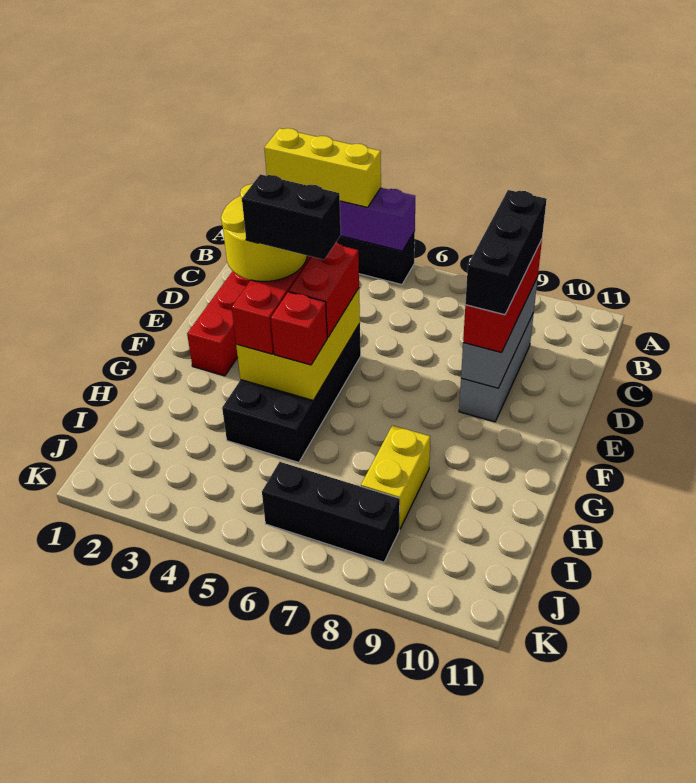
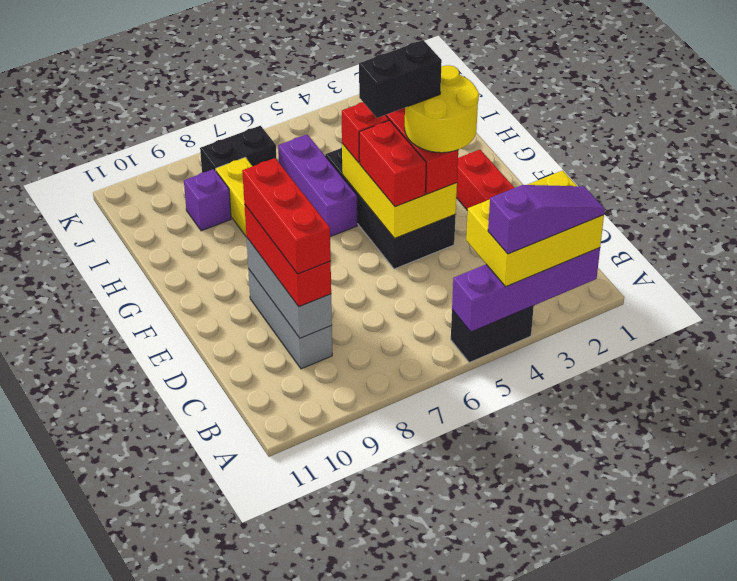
yellow 1x3 brick [264,128,381,207] -> yellow 2x3 brick [466,171,604,287]
none -> purple 1x3 slope [488,185,605,254]
black 1x3 brick [465,190,547,315] -> red 1x3 brick [242,158,331,274]
none -> purple 1x3 brick [278,134,357,237]
none -> purple 1x1 brick [184,169,231,231]
black 1x3 brick [262,462,400,562] -> black 1x2 brick [200,126,276,172]

